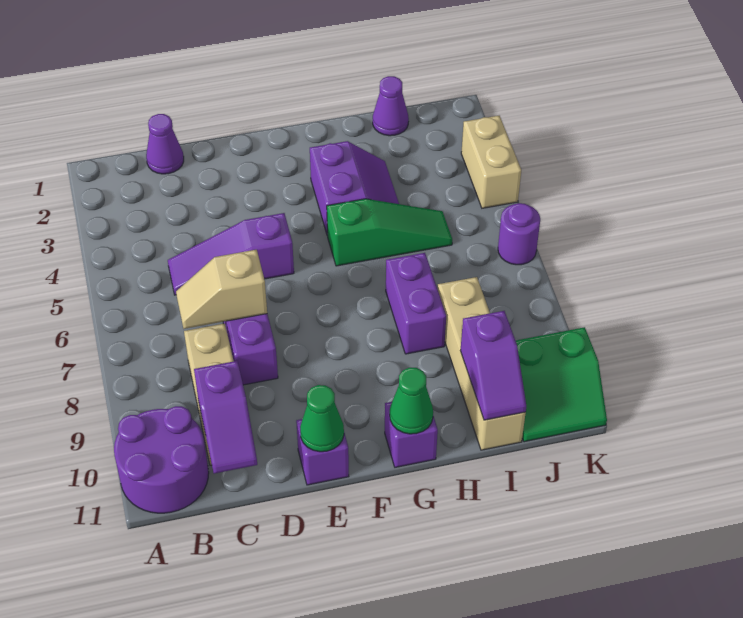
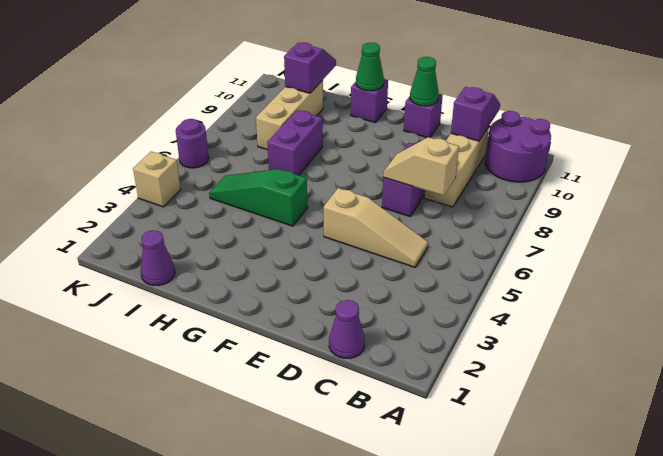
purple 1x3 slope [168,213,294,295] -> tan 1x3 slope [324,188,428,267]
tan 1x2 slope [176,250,267,329] -> tan 1x2 slope turned to [383,137,459,196]
purple 2x2 slope [310,141,399,236] -> none
tan 1x4 brick [438,277,526,450] -> tan 1x3 brick [256,80,323,150]
green 2x2 slope [516,327,607,442] -> none
tan 1x2 brick [461,116,521,208] -> tan 1x1 brick [133,152,181,207]

